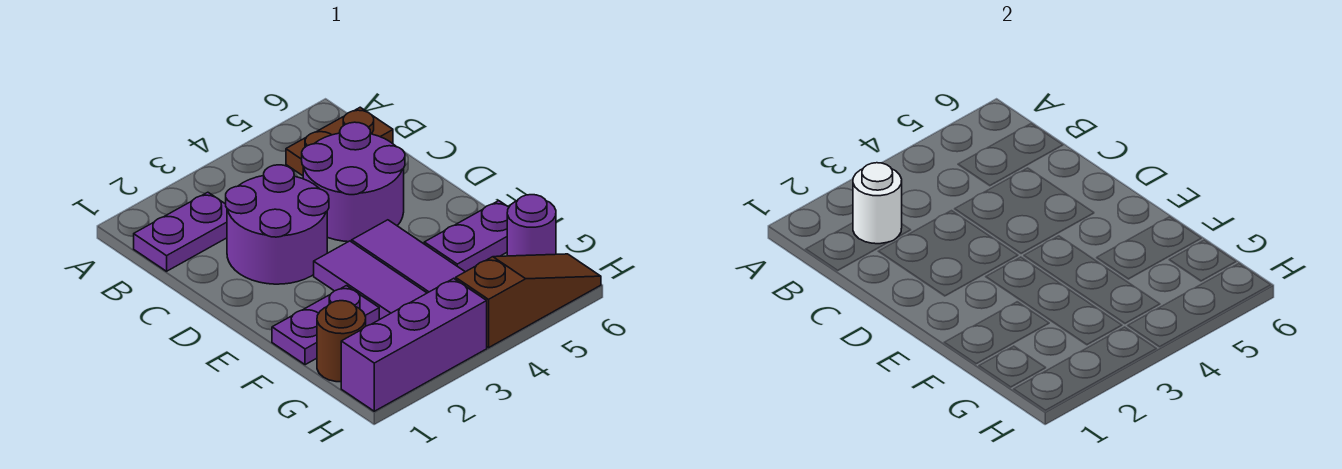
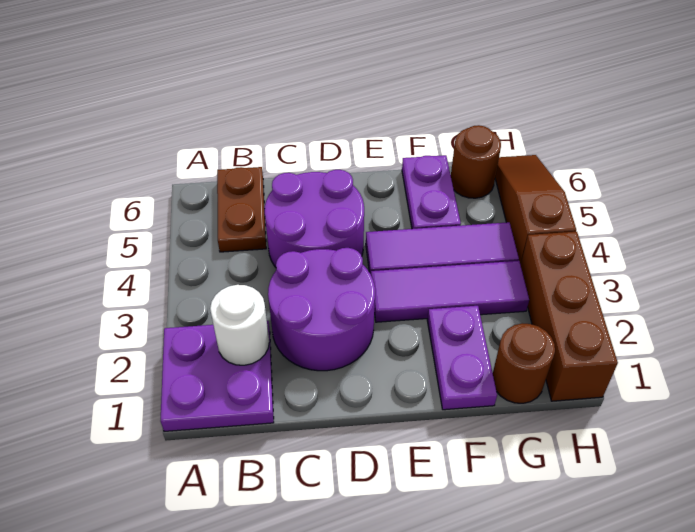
purple 1x2 plate [134,192,227,271] -> purple 2x2 plate [161,321,274,431]
purple 1x1 round brick [507,195,556,256] -> brown 1x1 round brick [451,125,501,198]
purple 1x3 brick [341,278,487,411] -> brown 1x3 brick [521,232,618,401]

